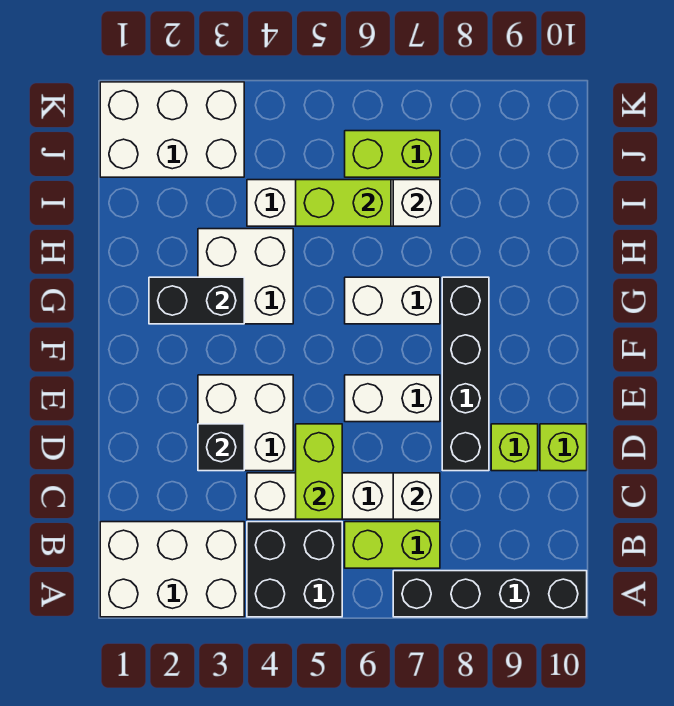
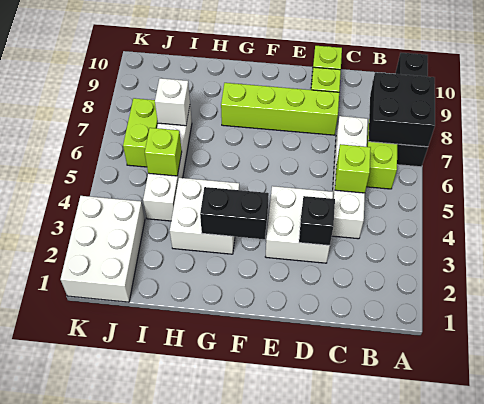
white 2x3 brick [100,522,244,617] -> none
black 2x2 brick [247,522,342,617] -> black 2x2 brick moved to [368,72,435,147]
lime 1x2 brick [296,424,342,519] -> lime 1x1 brick [335,144,371,193]
white 1x1 brick [393,473,440,519] -> none
black 1x4 brick [442,277,489,471] -> lime 1x4 brick [221,83,339,135]
white 1x2 brick [345,375,440,422] -> none
black 1x2 brick [149,277,244,324] -> black 1x2 brick turned to [200,187,269,239]
white 1x2 brick [345,277,440,324] -> none
lime 1x2 brick [296,180,391,226] -> lime 1x1 brick [145,128,182,176]

